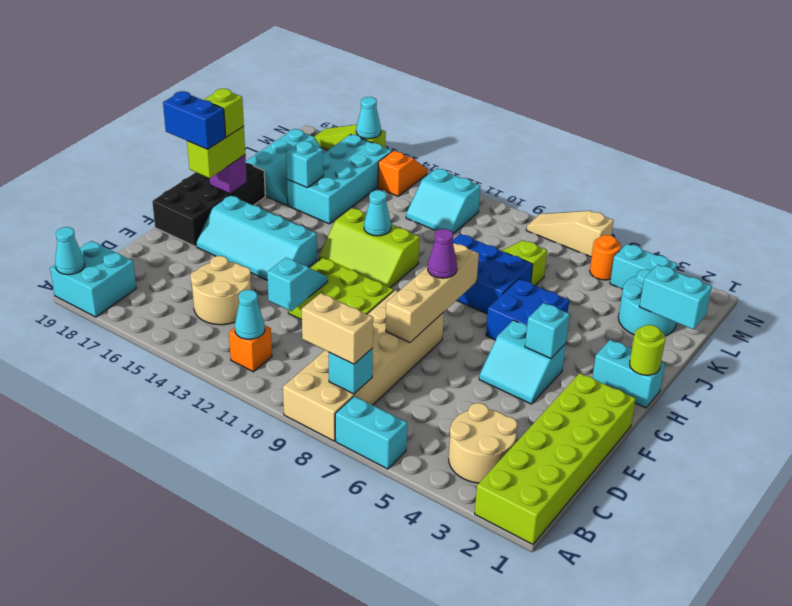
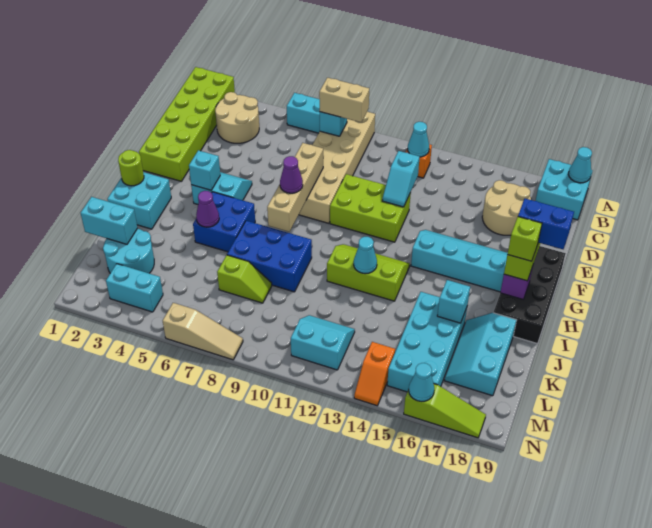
tan 2x2 round brick [190,256,251,325] -> tan 2x2 round brick moved to [482,180,531,235]
cyan 1x2 brick [592,340,665,408] -> cyan 2x2 brick [107,172,171,229]
none -> purple 1x1 cone [196,191,219,227]
orange 1x1 round brick [590,235,621,280] -> none

